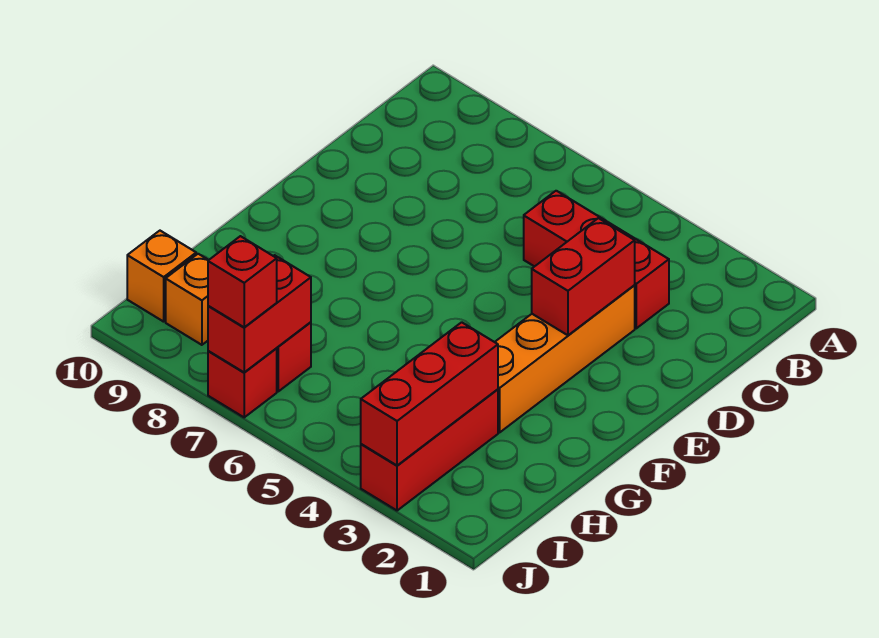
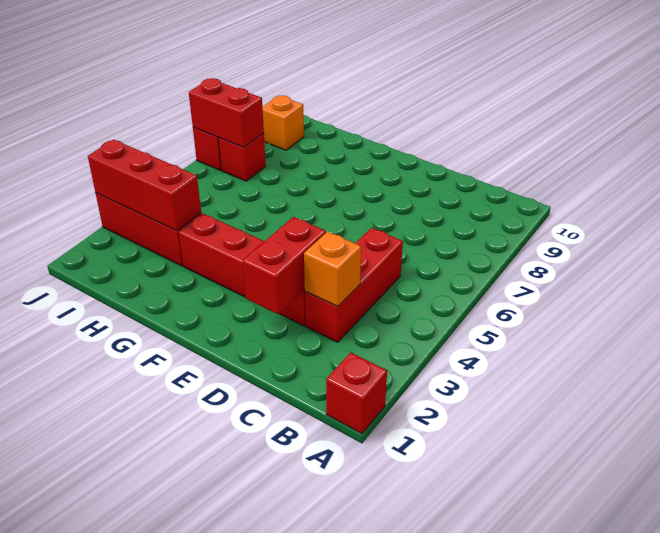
orange 1x4 brick [495,285,635,432] -> red 1x4 brick [179,214,306,326]
red 1x2 brick [532,218,635,335] -> red 1x2 brick turned to [243,217,326,314]
orange 1x1 brick [127,231,197,322] -> orange 1x1 brick moved to [304,232,361,307]
red 1x1 brick [208,236,277,327] -> red 1x1 brick moved to [326,353,387,434]

